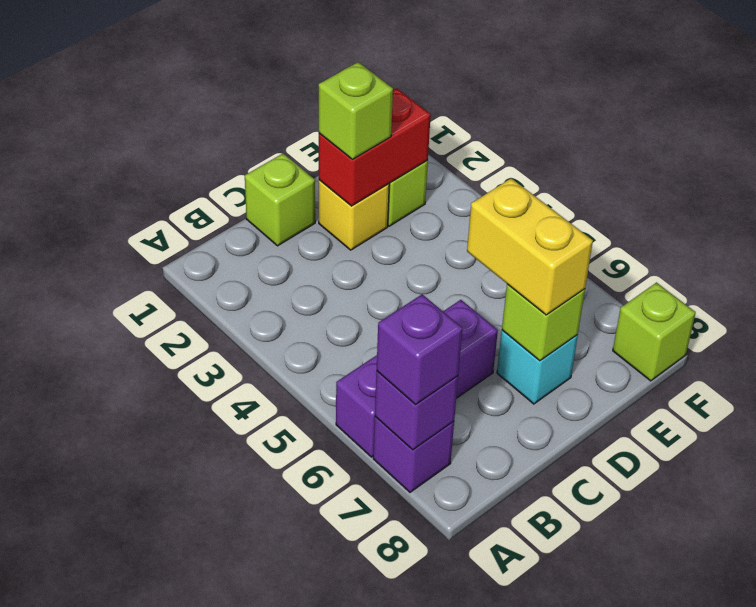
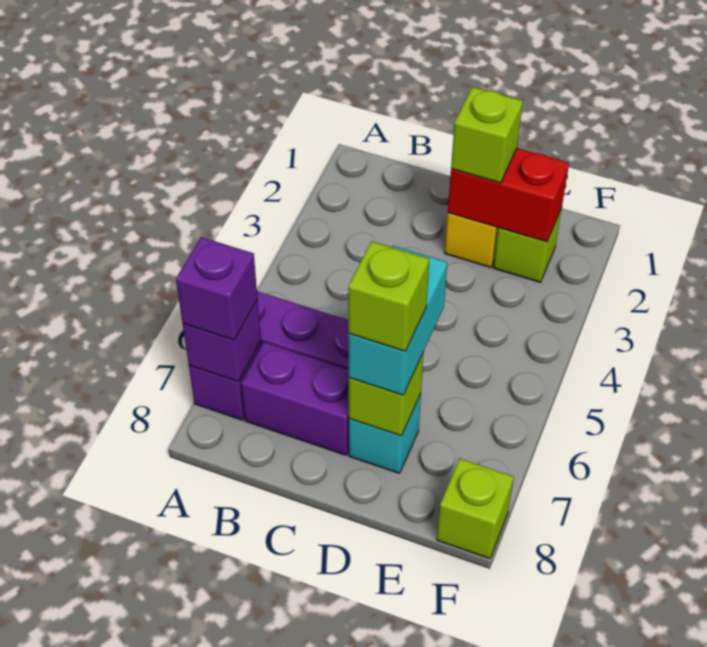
none -> purple 1x2 brick [241,342,349,455]
lime 1x1 brick [245,154,315,246] -> lime 1x1 brick moved to [348,241,429,351]
yellow 1x2 brick [467,178,593,315] -> cyan 1x2 brick [348,246,447,395]

